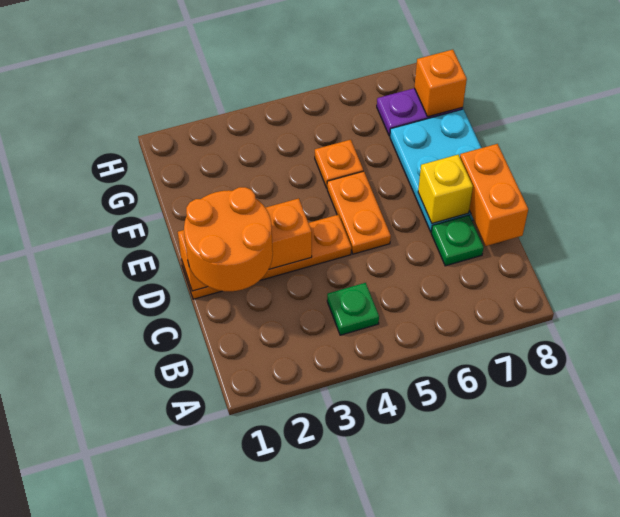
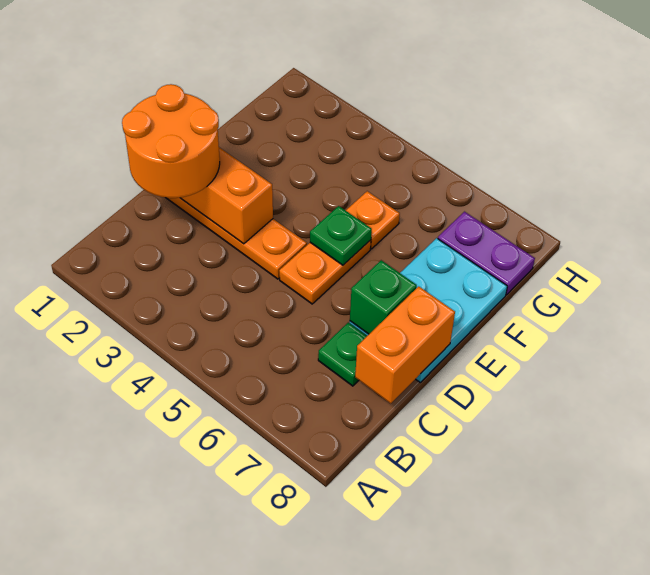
green 1x1 plate [327,283,379,335] -> green 1x1 plate moved to [310,206,372,265]
yellow 1x1 brick [418,155,473,223] -> green 1x1 brick [350,260,417,334]
orange 1x1 brick [414,50,467,117] -> none

